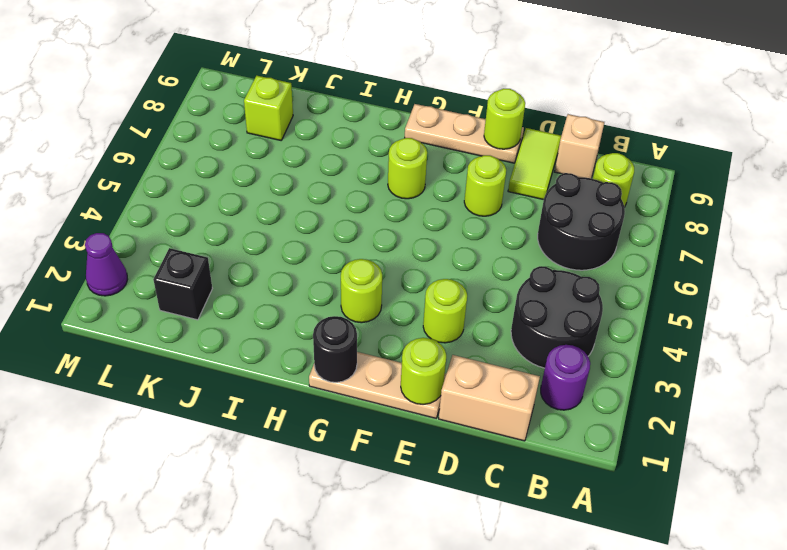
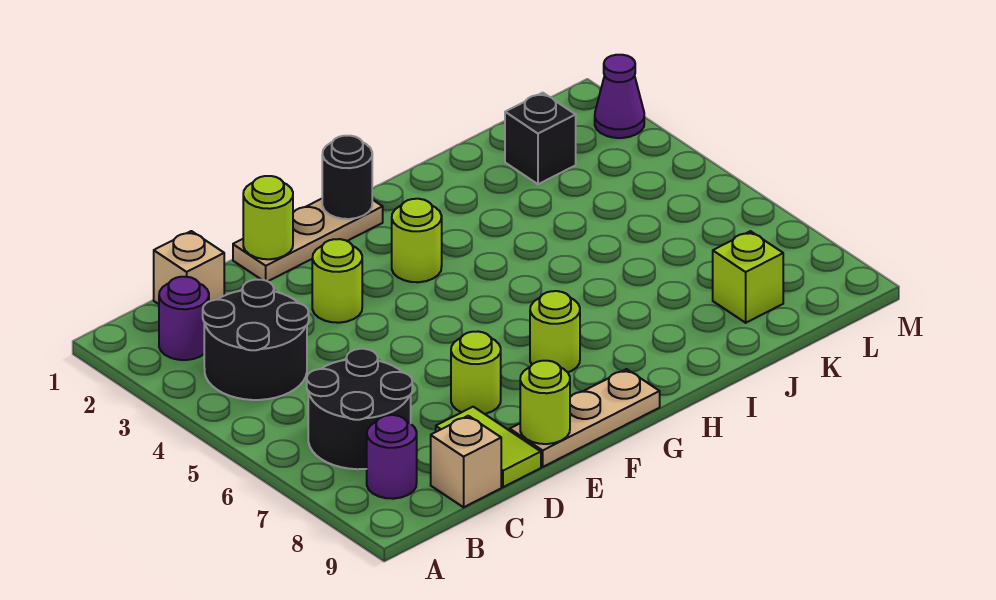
lime 1x1 round brick [593,153,634,207] -> purple 1x1 round brick [367,415,417,499]
tan 1x2 brick [439,355,540,441] -> tan 1x1 brick [154,231,224,304]

